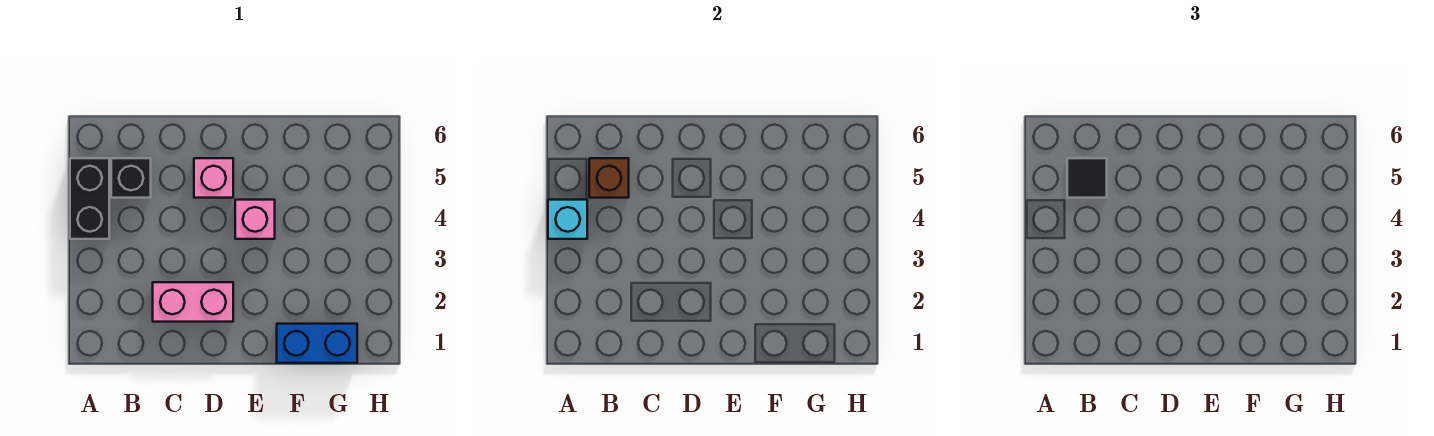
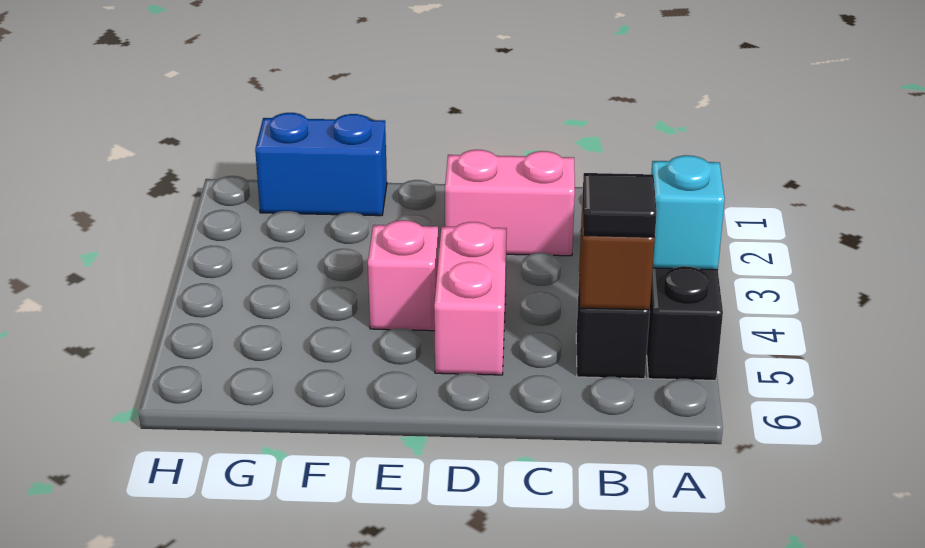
pink 1x1 brick [194,158,233,198] -> pink 1x2 brick [434,222,507,375]

